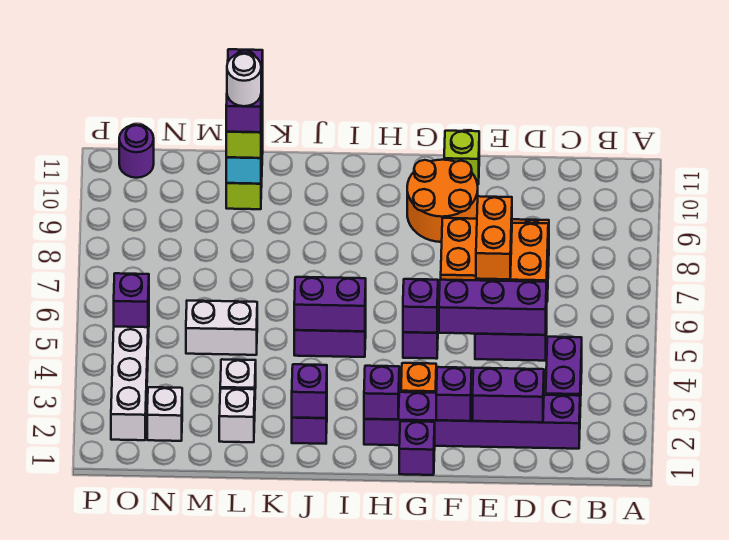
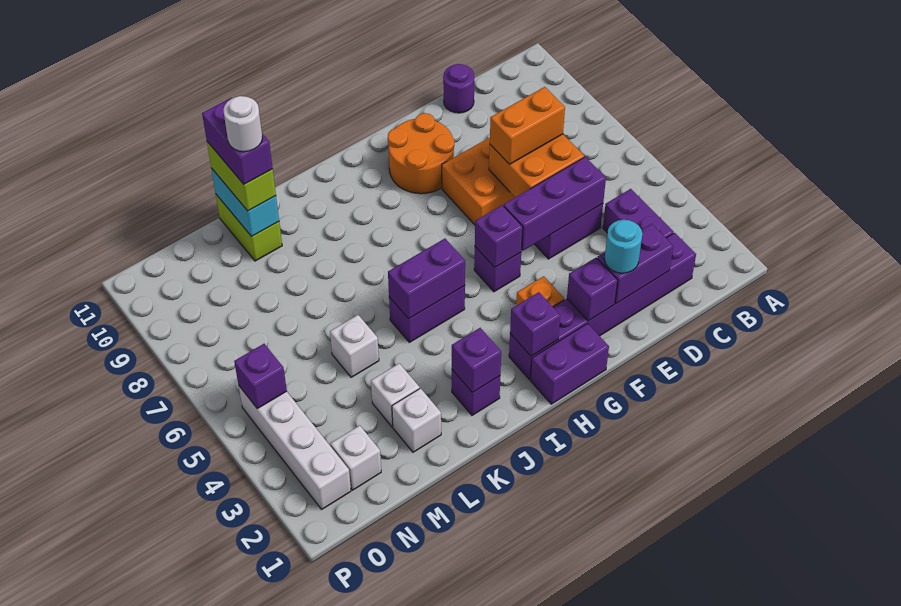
none -> cyan 1x1 round brick [605,220,642,273]
orange 1x2 brick [476,196,512,279] -> orange 1x2 brick turned to [490,87,565,164]
lime 1x1 brick [444,131,479,184] -> none
purple 1x1 brick [399,421,435,475] -> purple 1x2 brick [530,324,609,404]
white 1x2 brick [186,301,257,355] -> white 1x1 brick [330,315,379,377]
purple 1x1 round brick [119,125,154,178] -> purple 1x1 round brick moved to [443,64,474,113]

